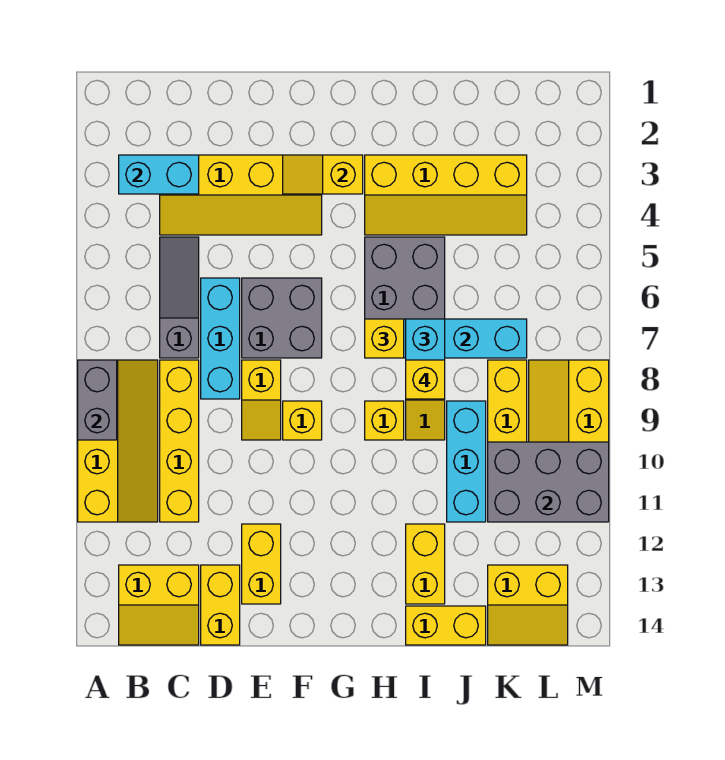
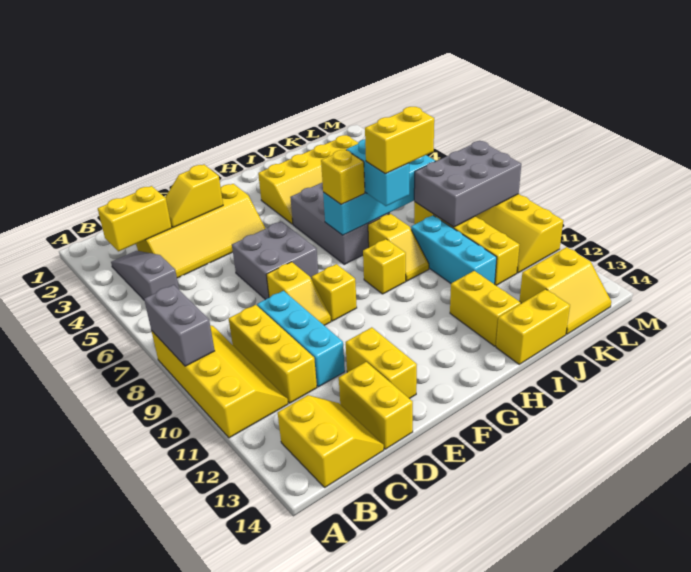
cyan 1x2 brick [119,155,199,194] -> yellow 1x2 brick [98,186,172,251]
yellow 2x2 slope [119,565,199,645] -> yellow 2x2 slope turned to [278,395,384,487]
grey 1x3 slope [160,237,199,358] -> grey 1x3 slope moved to [111,251,179,300]
yellow 1x4 brick [160,360,199,522] -> yellow 1x3 brick [229,305,317,403]
cyan 1x3 brick [201,278,240,399] -> cyan 1x3 brick moved to [257,291,345,387]
yellow 1x2 slope [283,155,363,194] -> yellow 1x2 slope moved to [165,165,223,227]
yellow 1x1 brick [406,360,445,399] -> yellow 1x2 brick [365,107,434,174]
grey 2x3 brick [488,442,609,522] -> grey 2x3 brick moved to [414,141,521,227]

